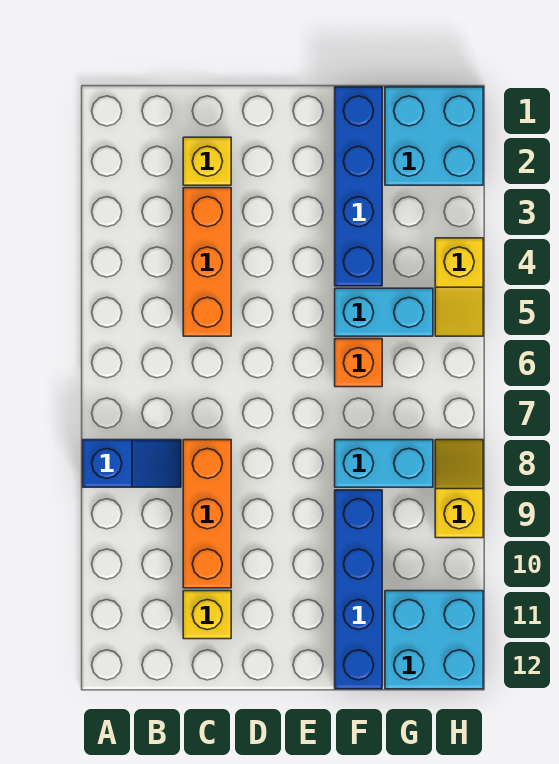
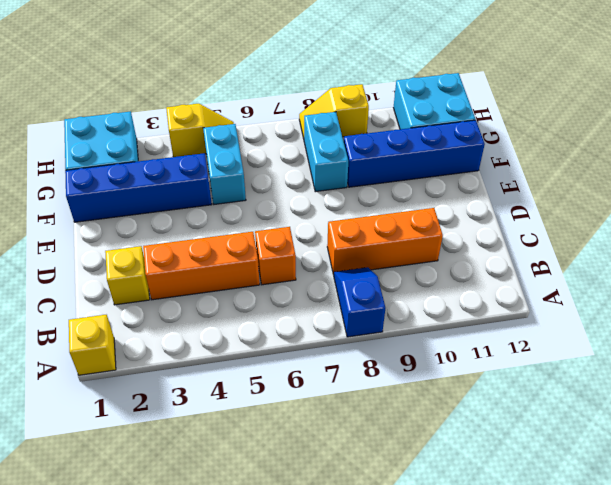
yellow 1x1 brick [183,591,231,639] -> yellow 1x1 brick moved to [69,315,116,375]
orange 1x1 brick [335,339,382,387] -> orange 1x1 brick moved to [255,227,296,285]

